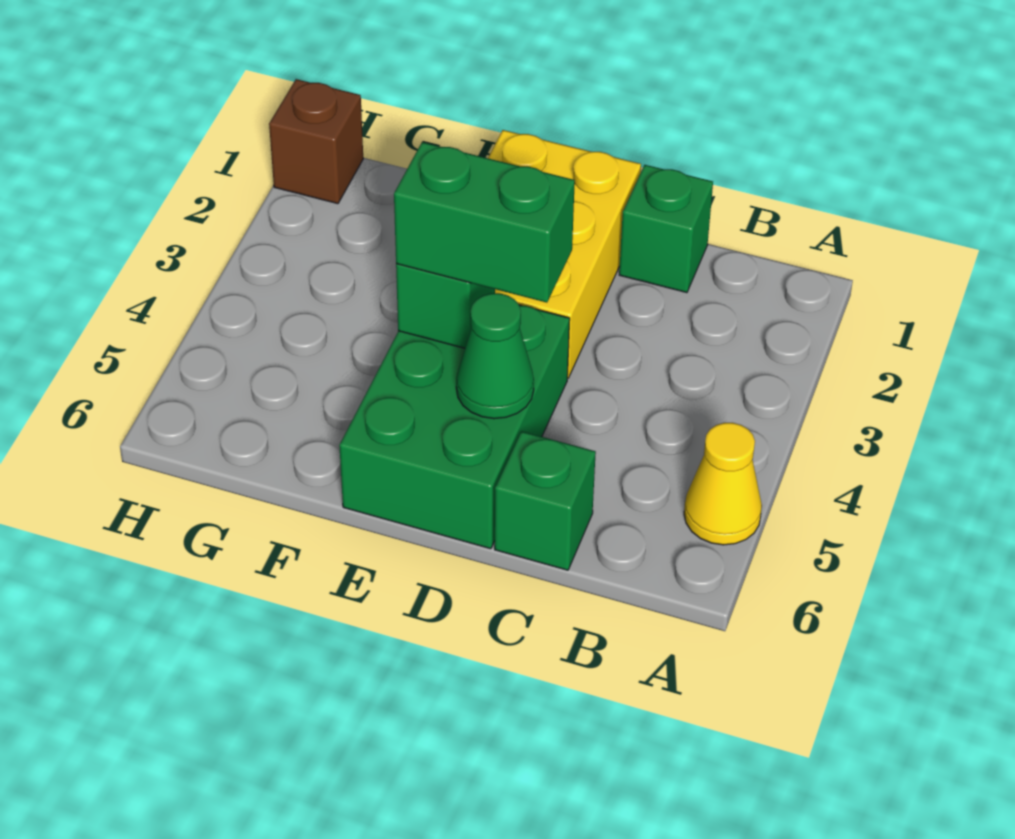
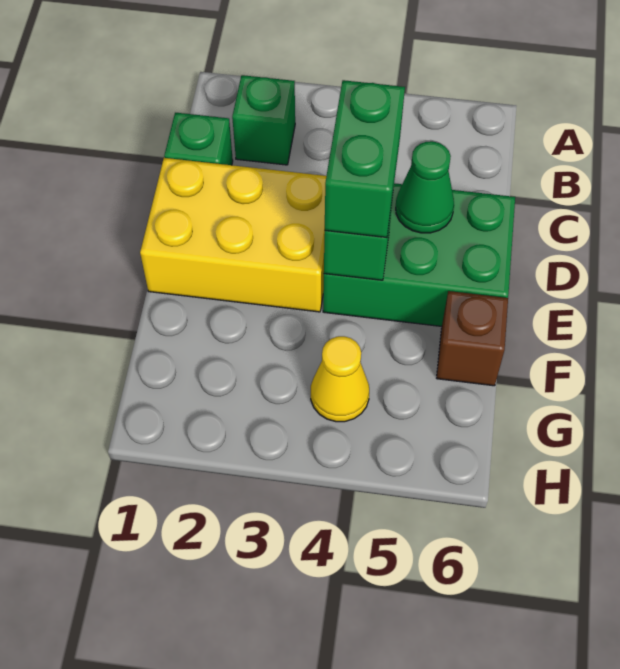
yellow 1x1 cone [684,423,762,545] -> yellow 1x1 cone moved to [311,336,369,422]
green 1x1 brick [495,431,596,570] -> green 1x1 brick moved to [232,75,295,165]
brown 1x1 brick [269,79,363,204] -> brown 1x1 brick moved to [437,291,508,386]

